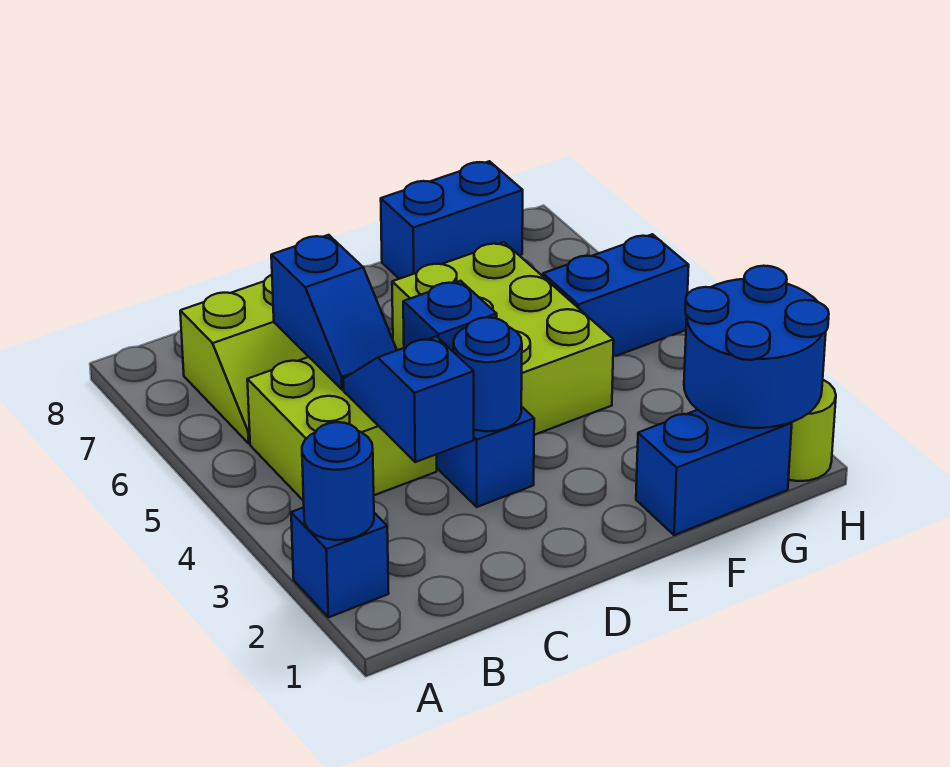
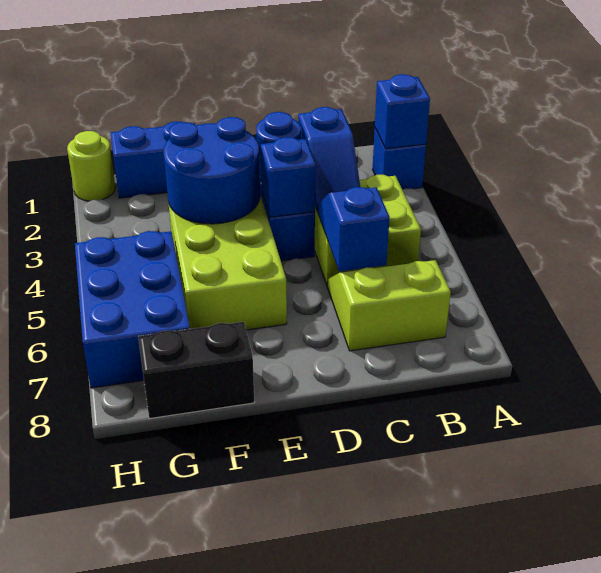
blue 1x1 round brick [302,422,374,540] -> blue 1x1 brick [375,74,430,149]
blue 1x2 brick [381,161,523,279] -> black 1x2 brick [138,322,255,419]
blue 2x2 round brick [684,266,829,428] -> blue 2x2 round brick moved to [163,117,260,224]
blue 1x2 brick [543,234,689,357] -> blue 2x3 brick [75,231,190,388]

